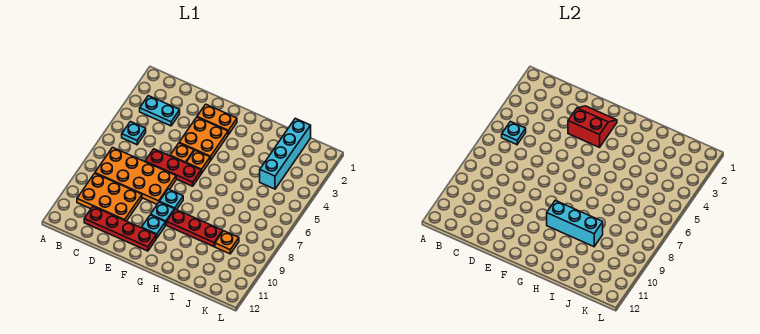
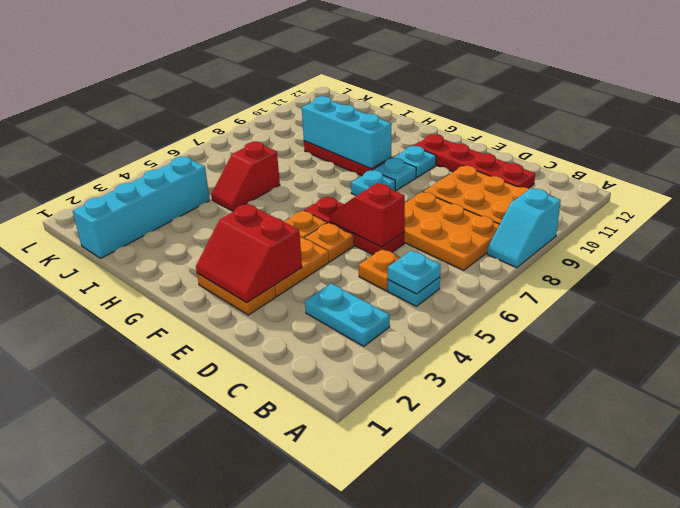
none -> cyan 1x2 slope [487,188,561,268]
orange 2x4 plate [95,147,176,204] -> orange 2x3 plate [404,192,500,270]
none -> red 1x2 slope [329,183,405,247]
none -> red 1x2 slope [211,142,280,211]
orange 1x1 plate [215,231,239,254] -> orange 1x1 plate moved to [359,249,400,291]

